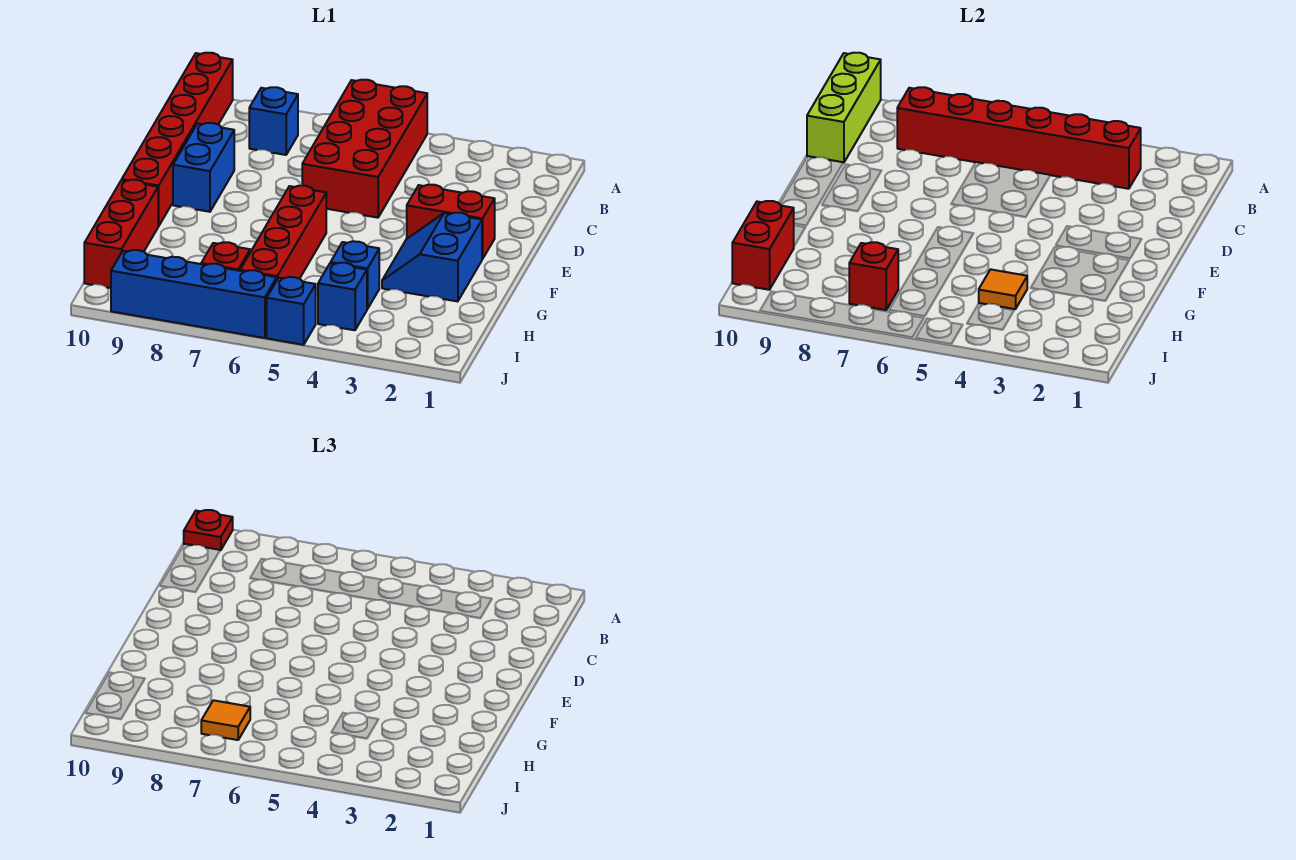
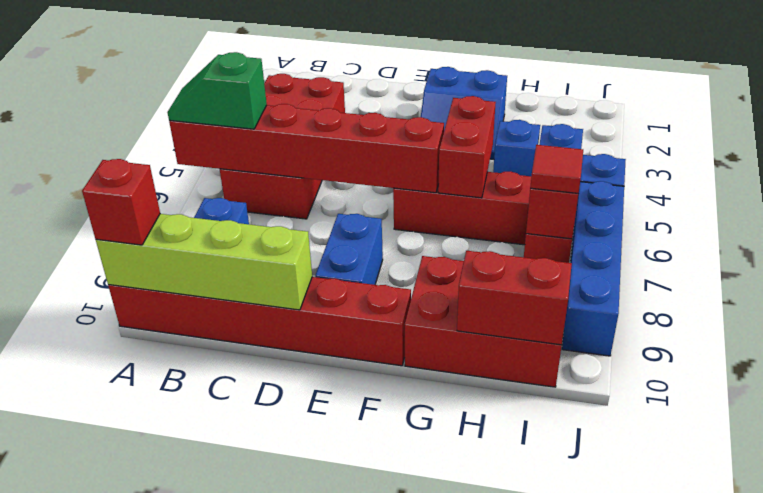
red 2x4 brick [302,80,427,218] -> red 2x4 brick turned to [220,74,345,219]
none -> green 1x2 slope [167,52,267,129]
lime 1x3 brick [807,53,881,163] -> lime 1x4 brick [96,214,312,310]
red 1x1 plate [184,510,233,550] -> red 1x1 brick [82,159,160,245]
red 1x6 brick [897,87,1141,189] -> red 1x6 brick turned to [169,104,444,193]
blue 1x2 brick [173,123,234,212] -> blue 1x2 brick turned to [315,214,383,285]
red 1x2 brick [407,185,495,259] -> red 1x2 brick moved to [438,96,496,198]
red 1x3 brick [84,180,158,288] -> red 2x3 brick [405,256,562,387]
orange 1x1 tile [979,269,1027,309] -> none
orange 1x1 tile [201,700,250,740] -> red 1x1 tile [530,145,583,194]

